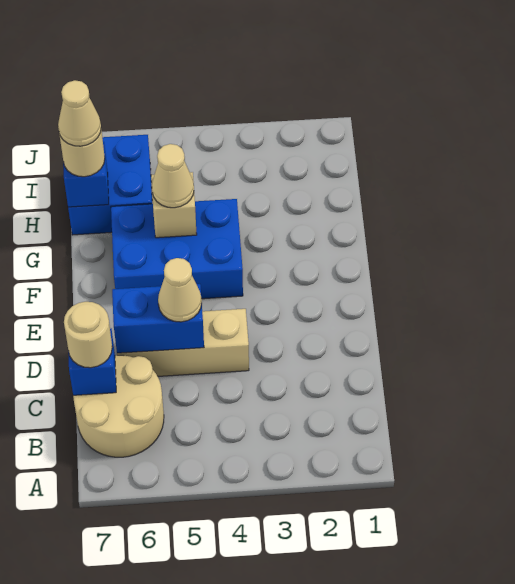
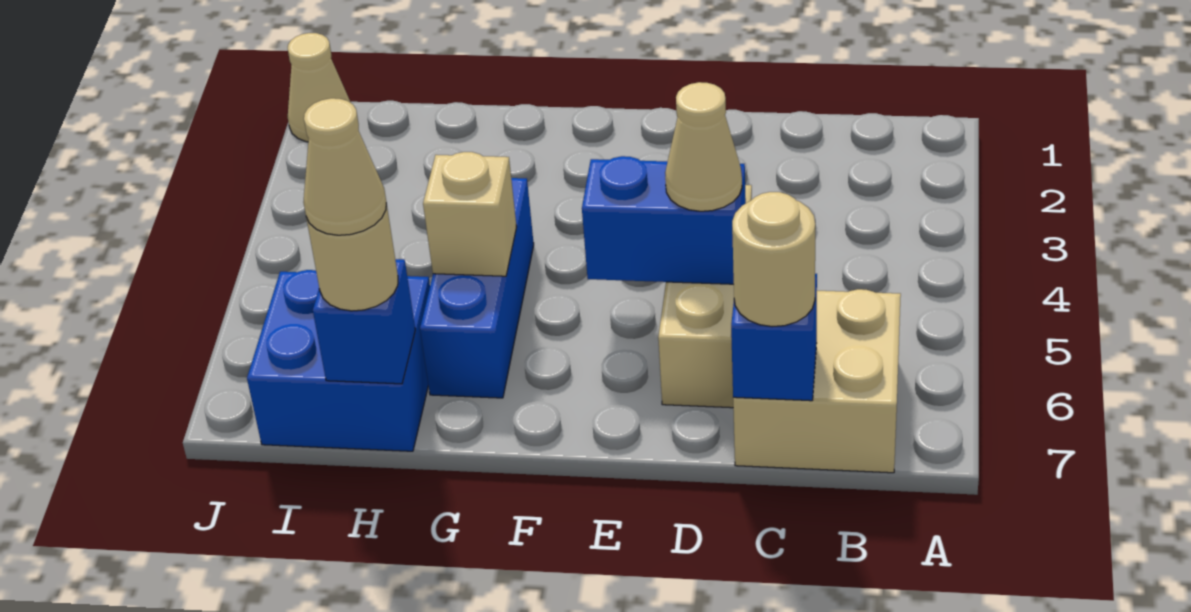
tan 2x2 round brick [73,355,164,457] -> tan 2x2 brick [733,289,901,473]
blue 1x2 brick [112,284,204,353] -> blue 1x2 brick turned to [582,156,746,284]
blue 2x3 brick [111,199,243,299] -> blue 1x3 brick [420,178,534,398]
tan 1x1 cone [152,144,194,208] -> tan 1x1 cone moved to [288,33,351,142]

